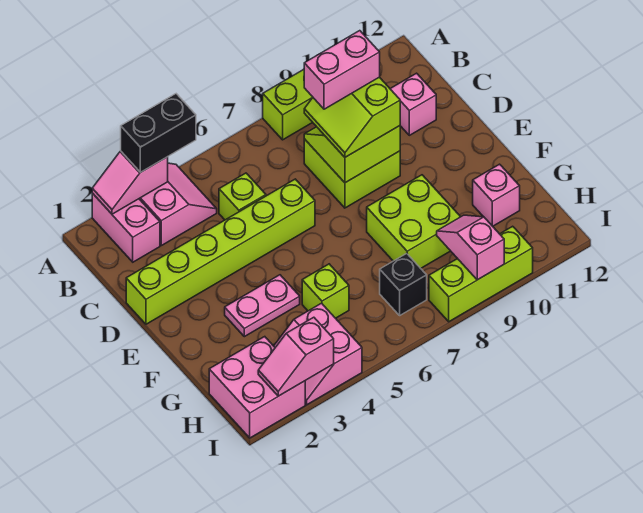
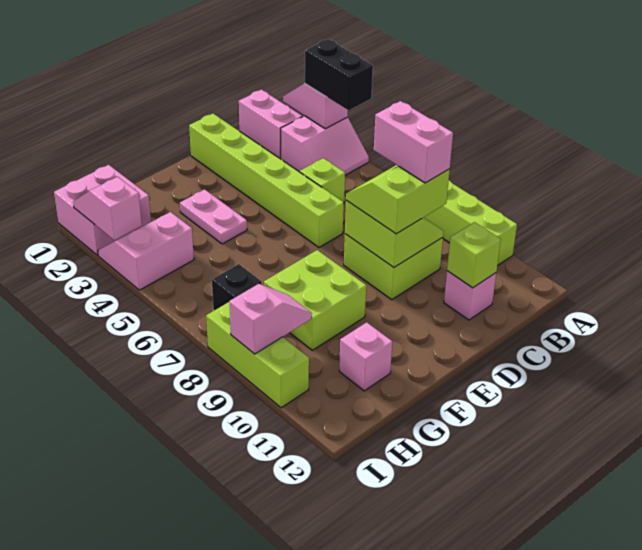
pink 1x2 brick [92,193,160,262] -> pink 1x2 brick turned to [239,90,302,158]
lime 1x1 brick [302,264,349,318] -> lime 1x1 brick moved to [447,222,501,288]

